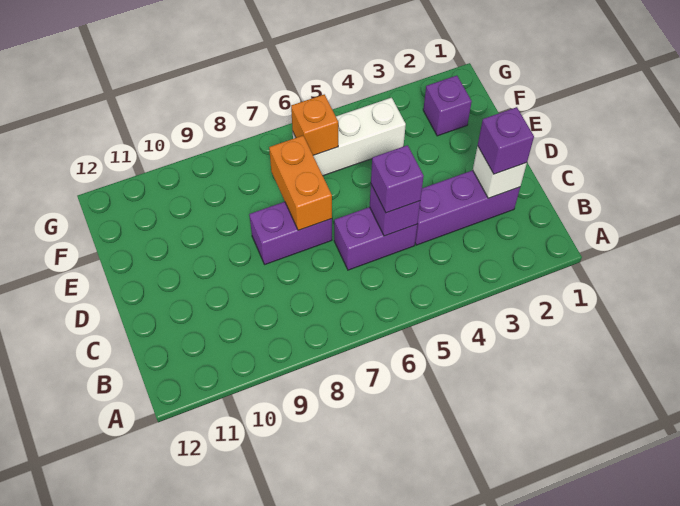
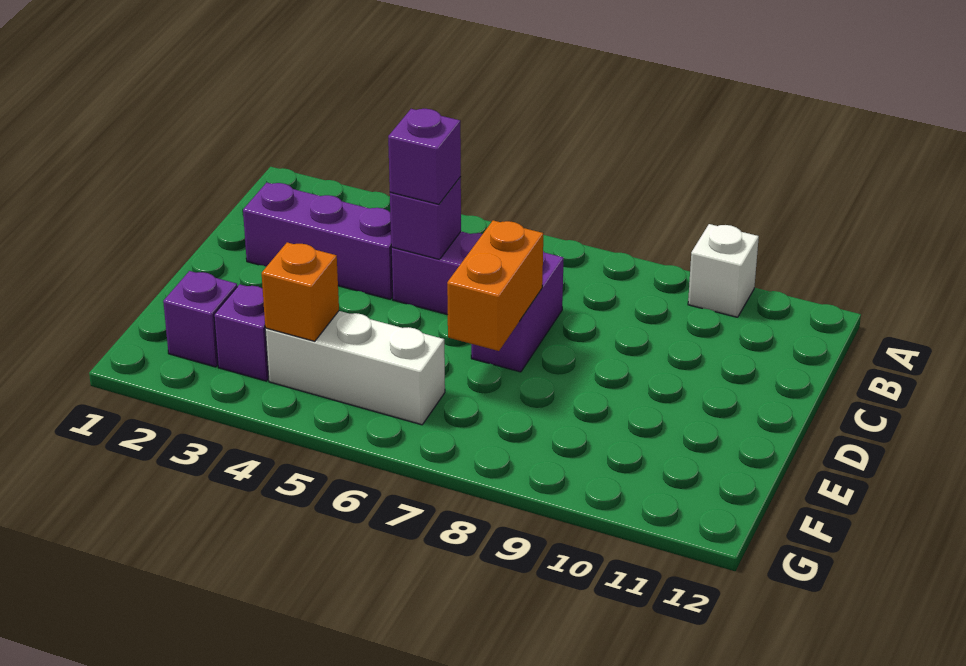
white 1x1 brick [473,146,527,198] -> white 1x1 brick moved to [688,224,759,317]
purple 1x1 brick [478,107,534,174] -> purple 1x1 brick moved to [214,284,269,381]
purple 1x2 brick [249,202,332,264] -> purple 1x2 brick turned to [471,251,564,372]
orange 1x1 brick [291,94,338,155] -> orange 1x1 brick moved to [262,242,339,341]

